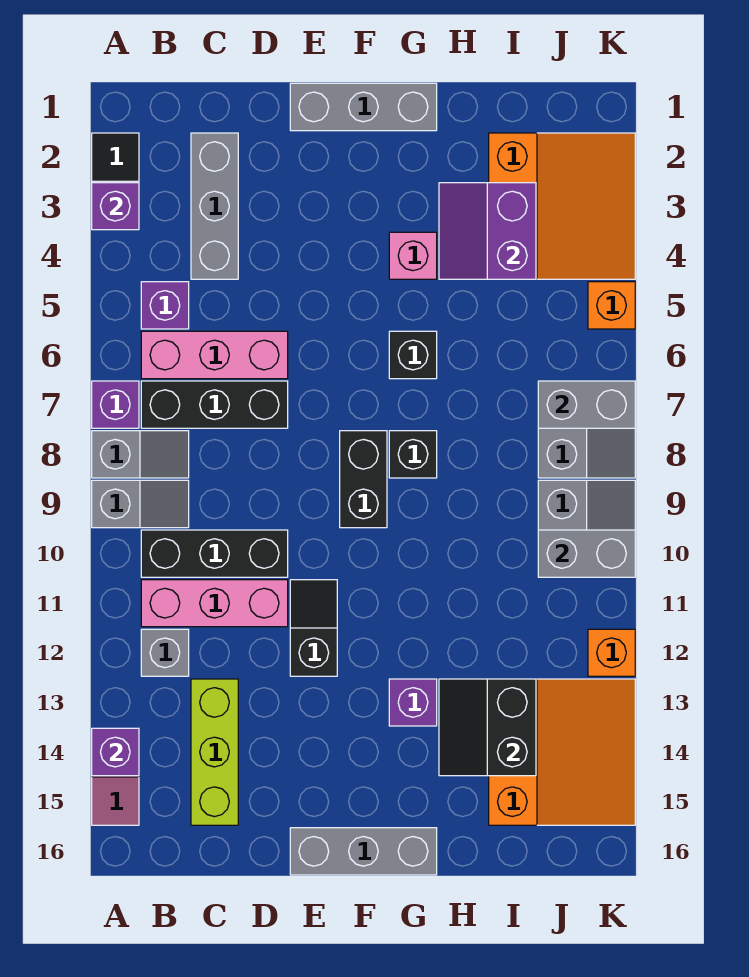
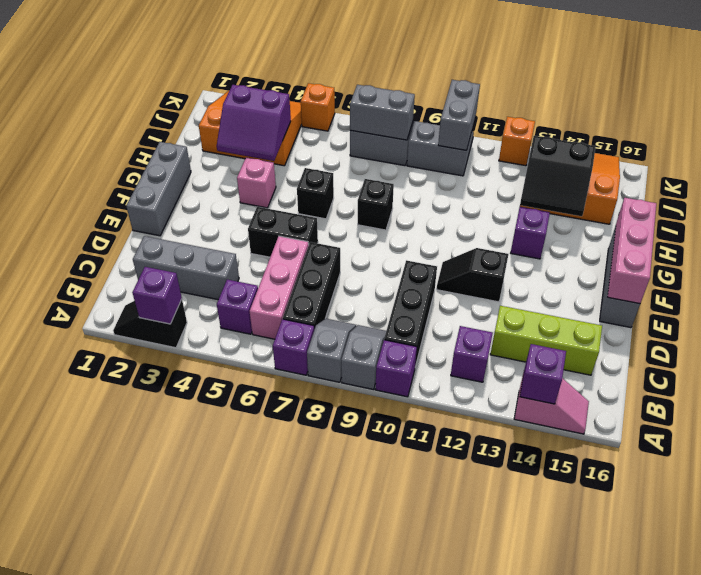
none -> purple 1x1 brick [375,340,417,397]
pink 1x3 brick [141,580,288,627] -> pink 1x3 brick moved to [608,198,656,304]
grey 1x1 brick [141,629,189,676] -> purple 1x1 brick [451,326,493,382]
black 1x2 brick [340,431,387,528] -> black 1x2 brick moved to [248,207,318,257]
grey 1x2 brick [538,381,635,428] -> grey 1x2 brick turned to [350,85,415,140]

